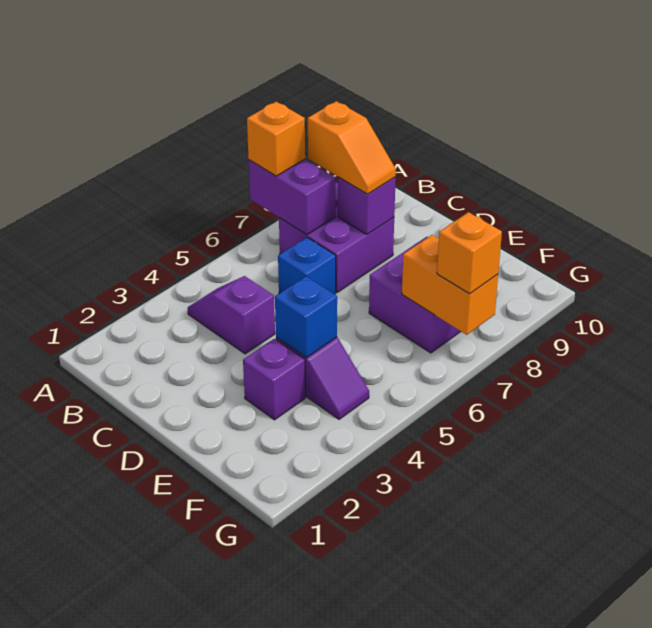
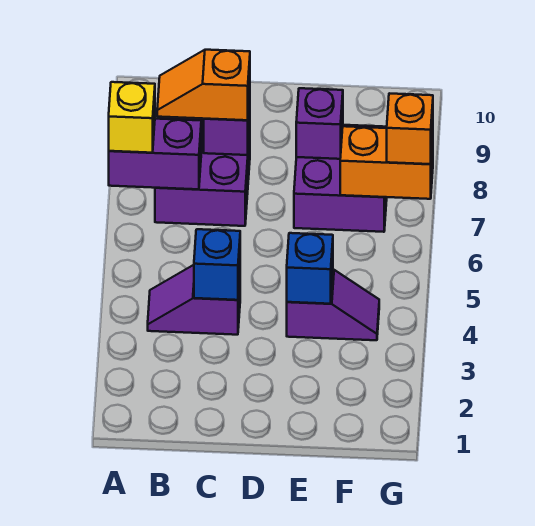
orange 1x1 brick [247,102,305,176] -> yellow 1x1 brick [109,82,155,153]
orange 1x2 slope [308,101,396,194] -> orange 1x2 slope turned to [157,50,250,120]
blue 1x1 brick [278,237,336,294] -> blue 1x1 brick moved to [194,229,240,300]
purple 1x1 brick [243,339,305,420] -> purple 1x1 brick moved to [296,88,343,159]

